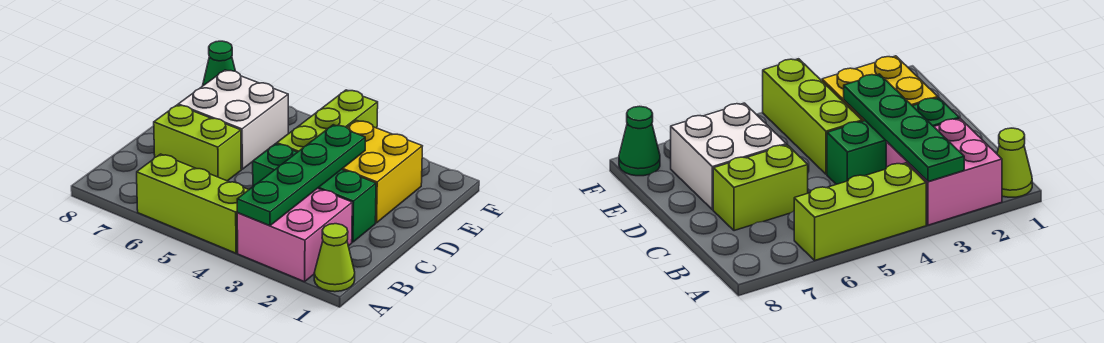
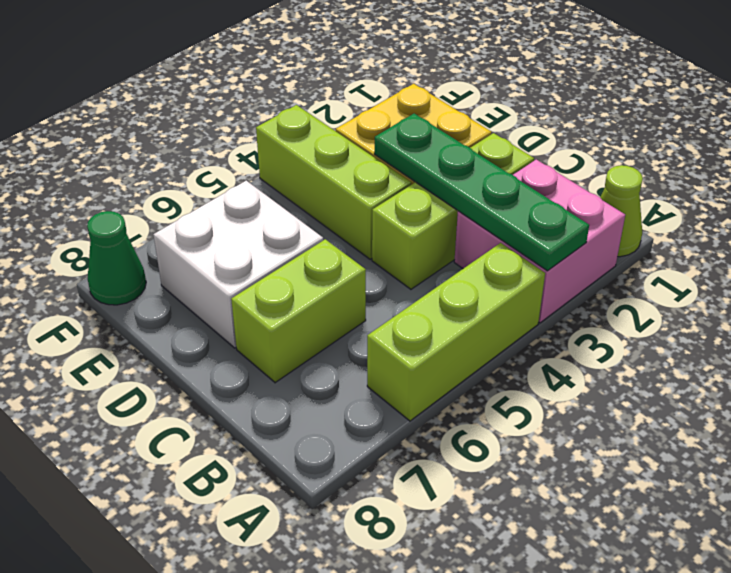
green 1x3 brick [253,144,376,242] -> lime 1x3 brick [372,133,534,289]

